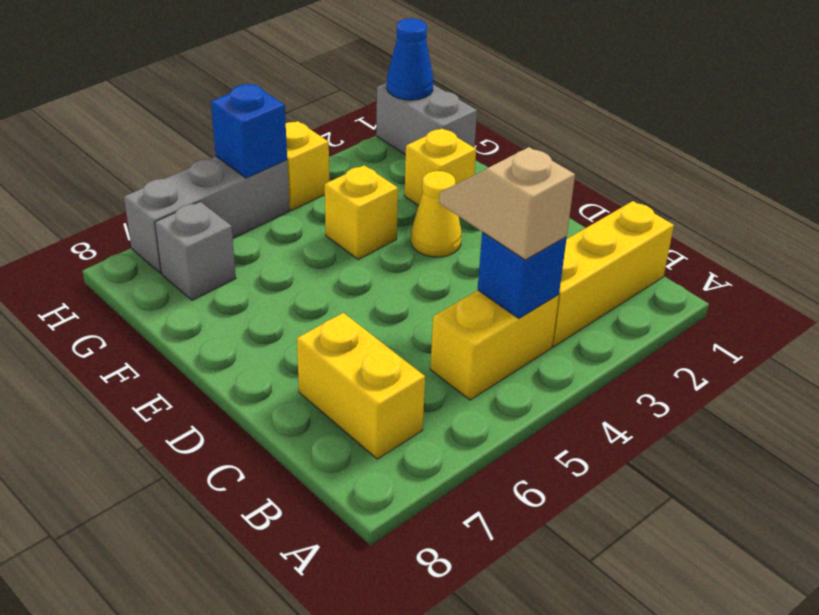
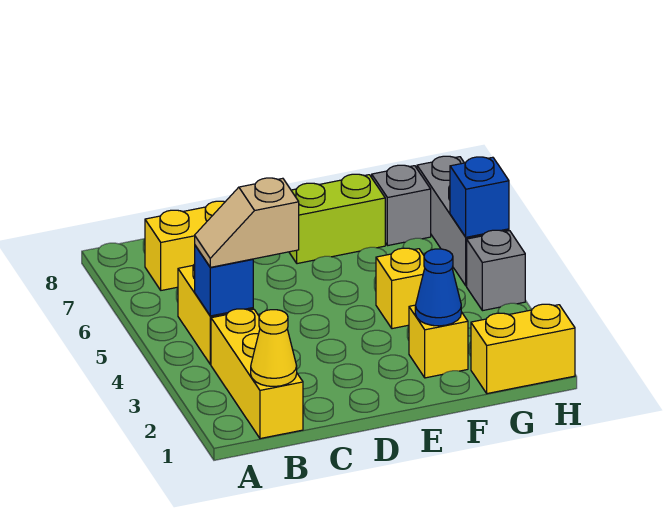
tan 1x2 slope [439,147,575,260] -> tan 1x2 slope turned to [195,178,299,267]
yellow 1x1 cone [411,171,462,257] -> yellow 1x1 cone moved to [251,310,297,387]
none -> lime 1x2 brick [289,174,385,264]
grey 1x2 brick [376,83,477,155] -> yellow 1x2 brick [471,304,575,394]
blue 1x1 cone [387,18,433,100] -> blue 1x1 cone moved to [415,249,461,326]
yellow 1x1 brick [286,121,329,211] -> grey 1x1 brick [467,230,525,311]

